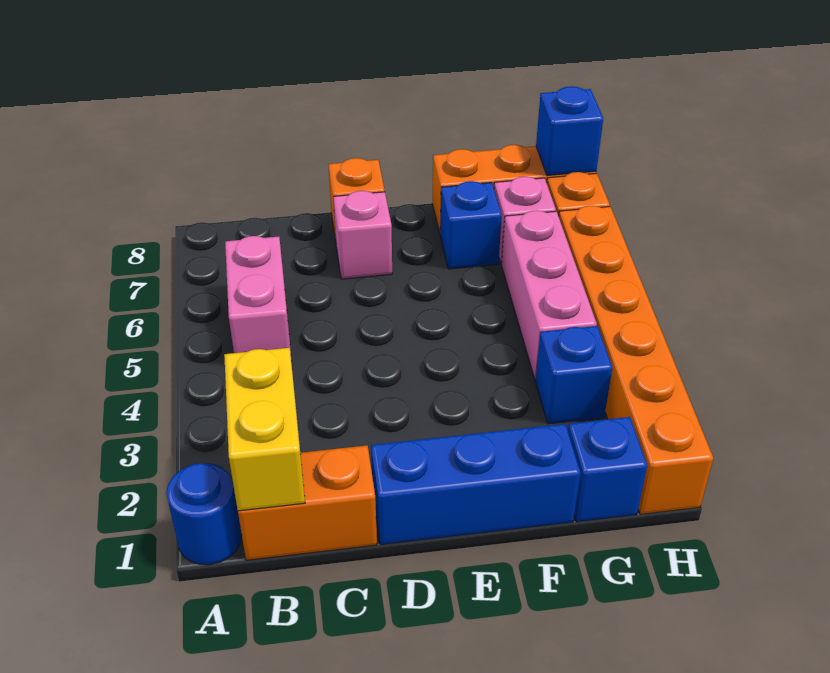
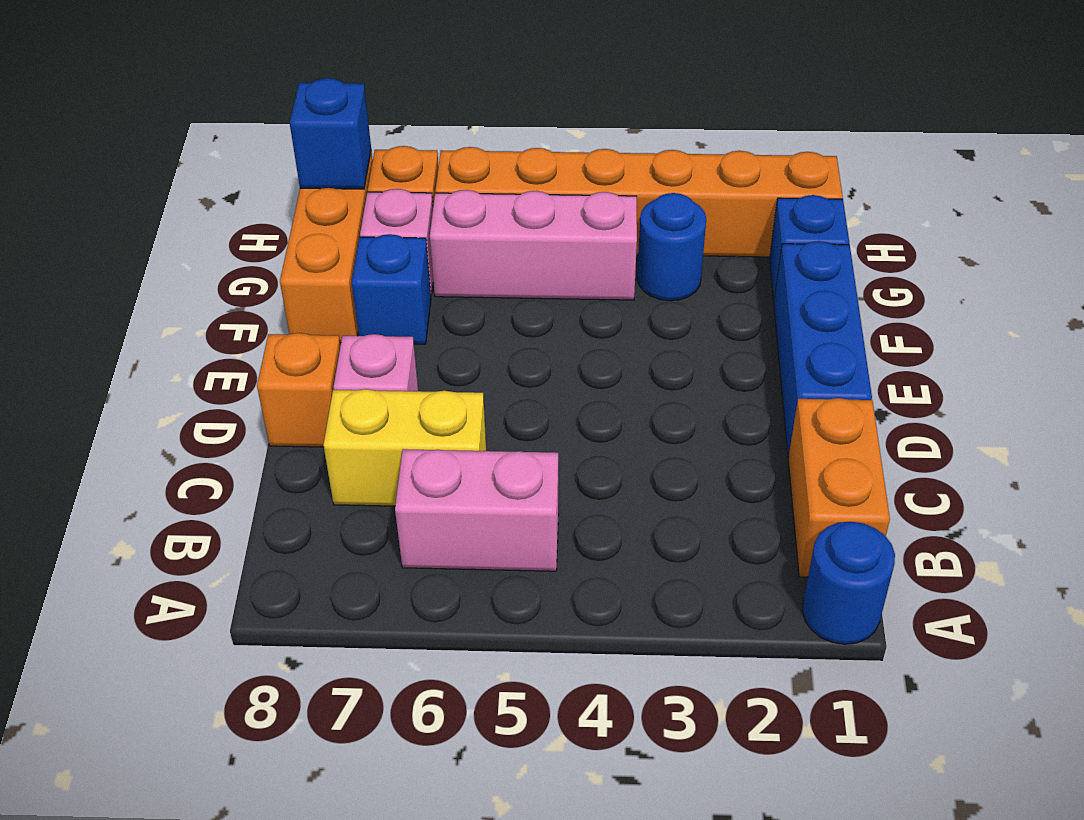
yellow 1x2 brick [224,348,305,511] -> yellow 1x2 brick moved to [323,389,486,506]
blue 1x1 brick [535,326,612,424] -> blue 1x1 round brick [637,193,706,301]

